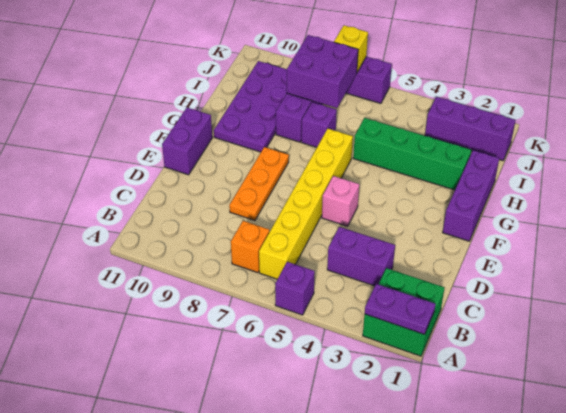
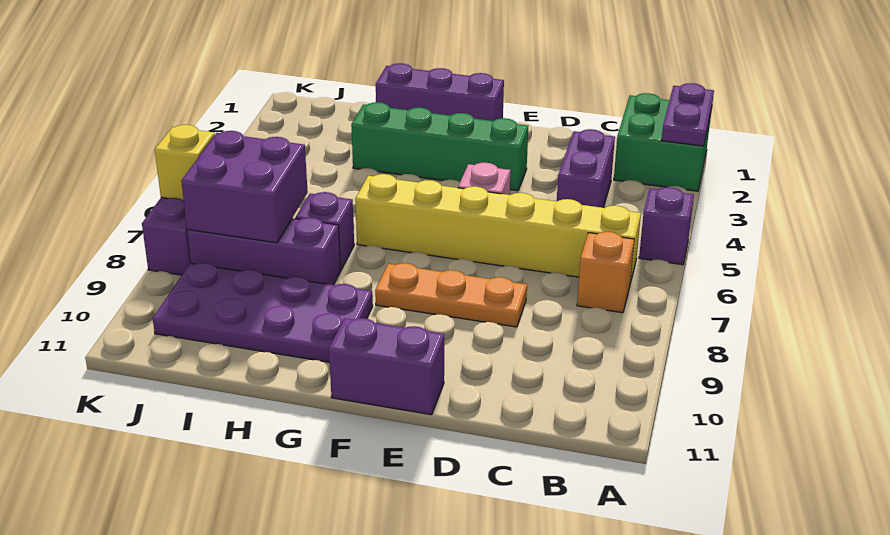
green 1x4 brick [353,118,471,190] -> green 1x4 brick turned to [351,102,528,191]
purple 1x3 brick [425,97,516,161] -> none

